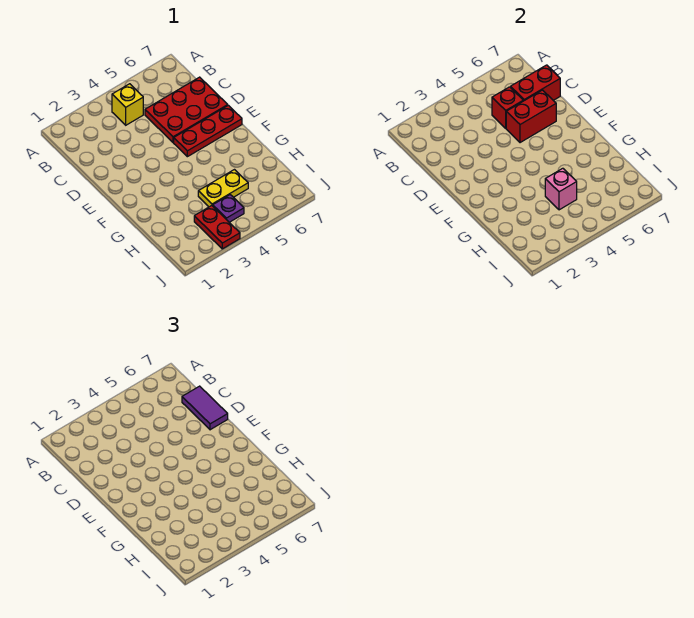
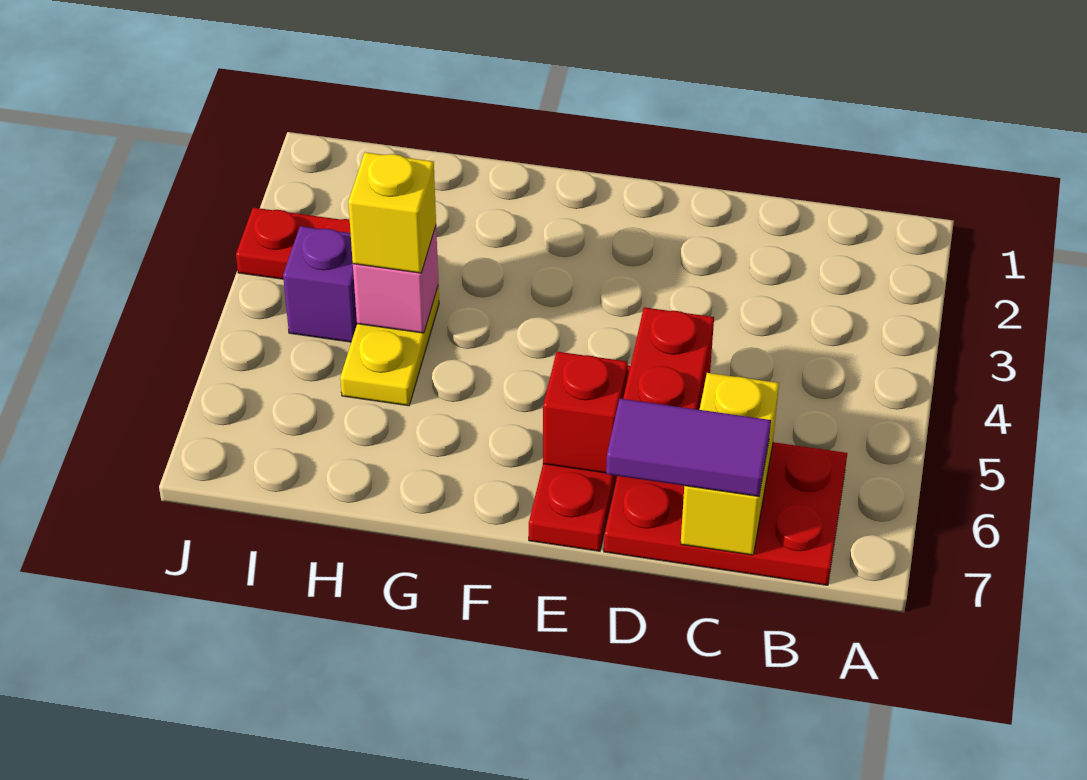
yellow 1x1 brick [112,84,143,125] -> yellow 1x1 brick moved to [348,152,436,273]
red 2x3 plate [145,77,228,143] -> red 2x3 plate turned to [604,442,847,585]
red 1x1 brick [492,87,523,128] -> red 1x1 brick moved to [543,352,628,473]
red 1x2 brick [511,65,560,101] -> yellow 1x2 brick [681,373,779,555]
purple 1x1 plate [213,195,244,222] -> purple 1x1 brick [283,226,357,342]

